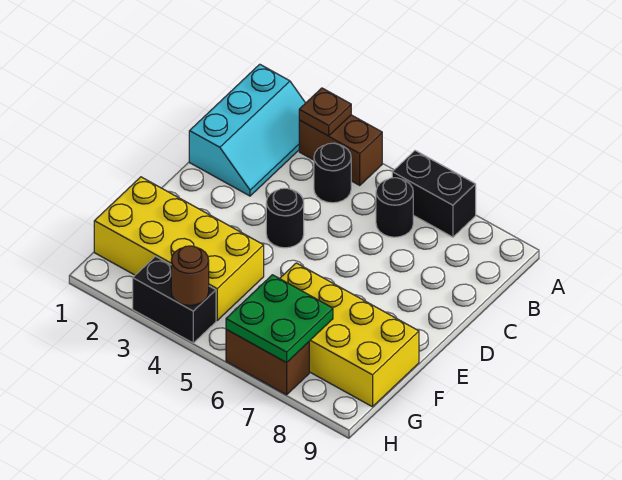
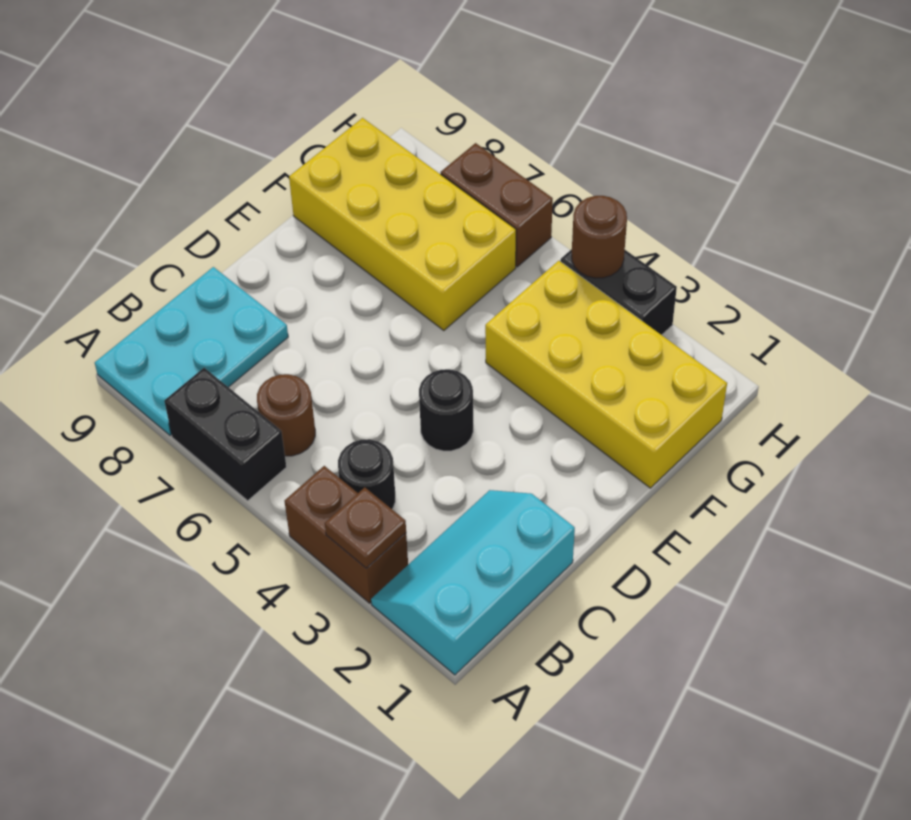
none -> cyan 2x3 plate [95,267,288,436]
black 1x1 round brick [376,178,413,237] -> brown 1x1 round brick [257,374,315,456]
green 2x2 plate [226,275,333,363] -> none

